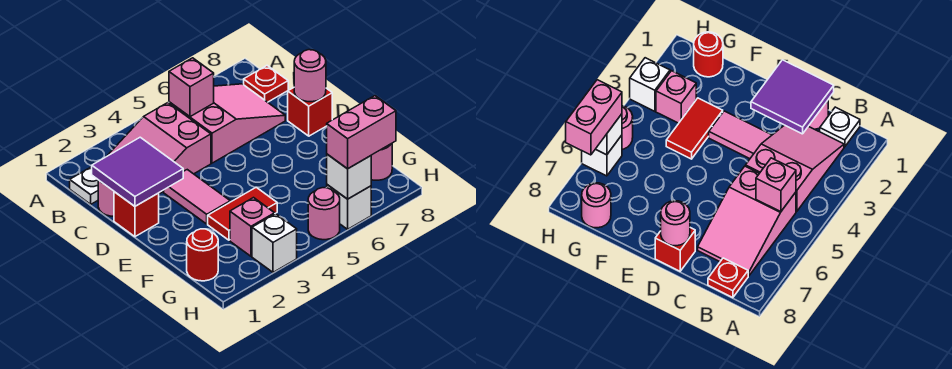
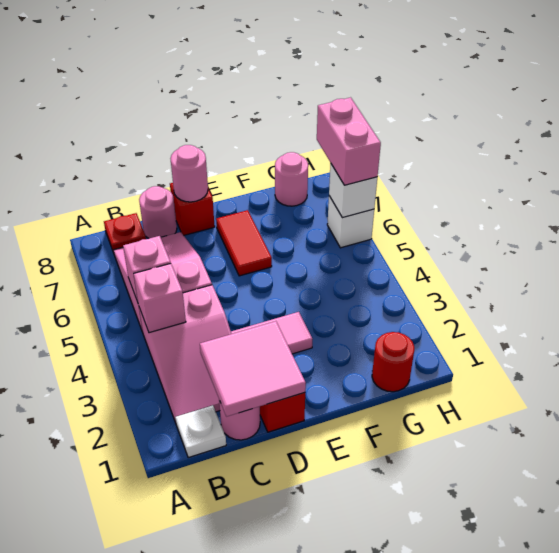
purple 2x2 tile [92,137,183,206] -> pink 2x2 tile [200,321,306,417]
red 1x2 tile [208,187,277,240] -> red 1x2 tile moved to [216,210,272,276]
pink 1x1 brick [230,198,275,256] -> pink 1x1 brick moved to [134,264,186,333]
white 1x1 brick [252,214,297,272] -> none
pink 1x1 round brick [308,188,340,240] -> pink 1x1 round brick moved to [139,186,177,238]

